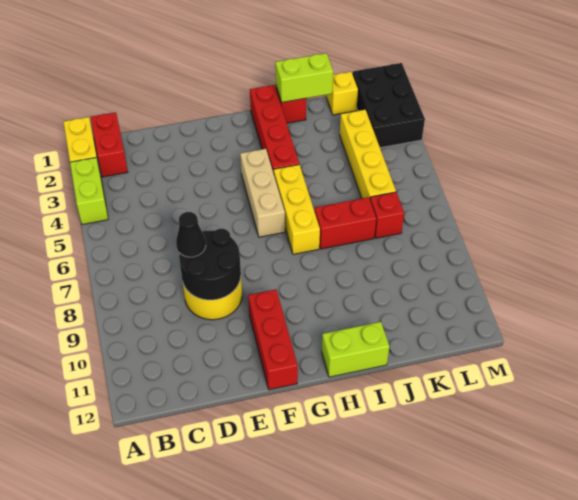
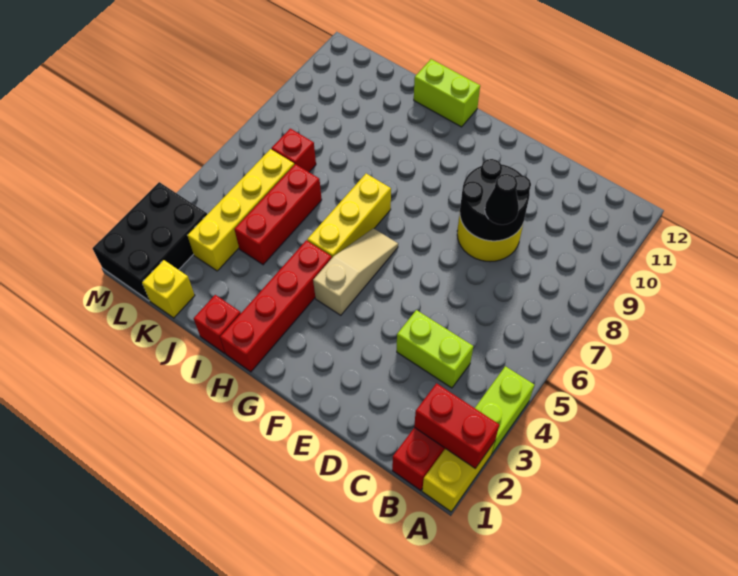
red 1x3 brick [248,289,298,390] -> red 1x3 brick moved to [234,164,322,265]
tan 1x3 brick [240,149,285,237] -> tan 1x3 slope [313,228,398,315]
lime 1x2 brick [275,53,333,103] -> lime 1x2 brick moved to [397,310,473,388]
red 1x2 brick [315,197,376,249] -> red 1x2 brick moved to [414,383,499,468]

